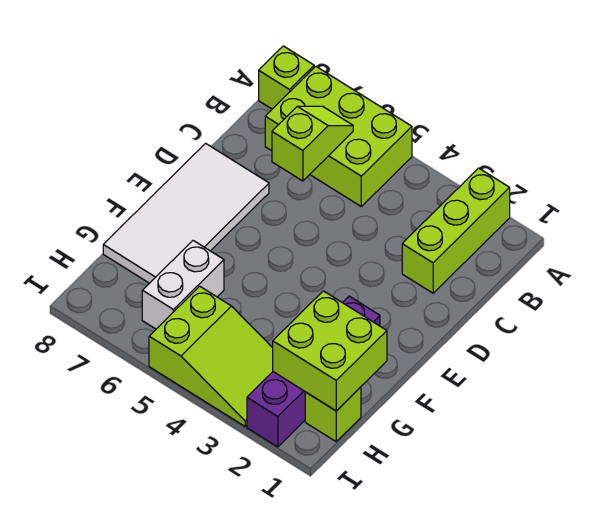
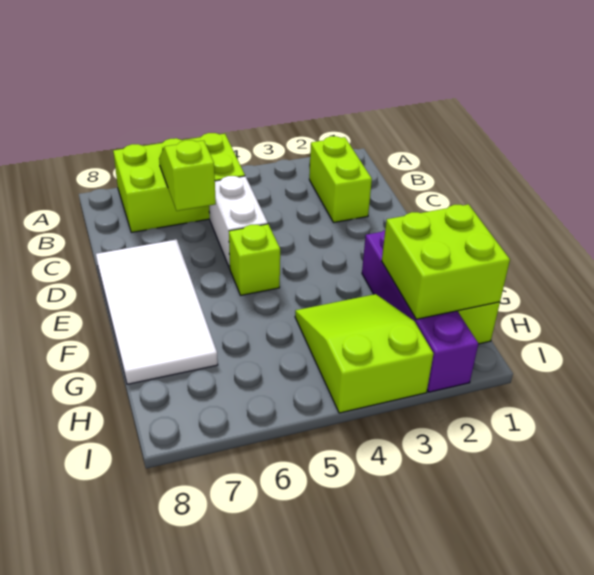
lime 1x3 brick [402,168,510,293] -> lime 1x2 brick [309,136,372,223]
lime 1x1 brick [259,46,314,109] -> lime 1x1 brick moved to [229,224,280,295]
white 1x2 brick [142,241,224,329] -> white 1x2 brick moved to [209,176,268,268]
lime 2x3 slope [149,286,273,426] -> lime 2x3 slope turned to [295,294,433,413]

